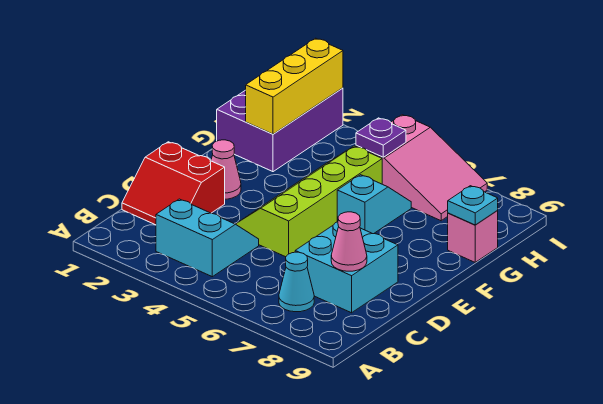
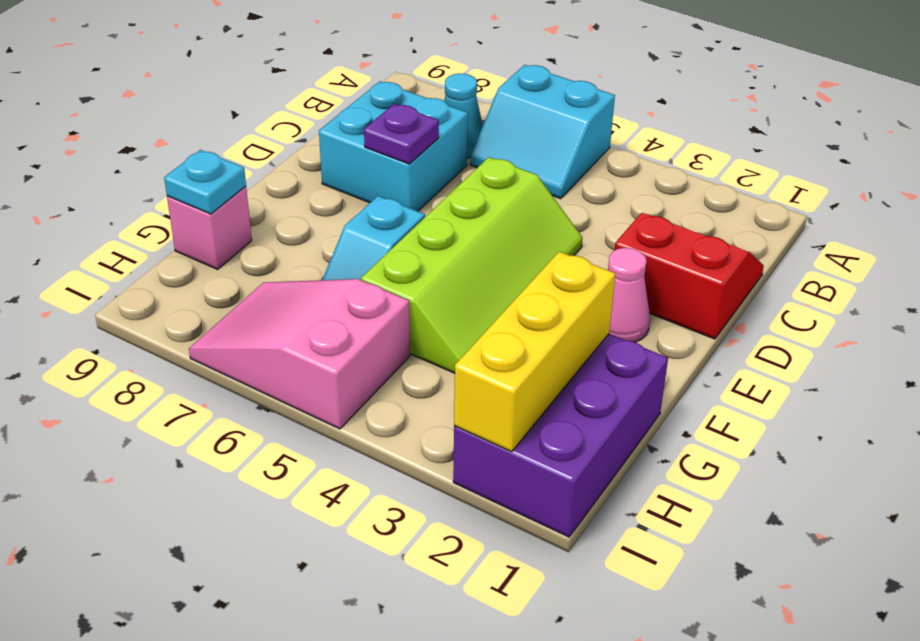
cyan 2x2 slope [156,199,259,277] -> cyan 2x2 slope moved to [470,65,615,199]
pink 1x1 cone [331,212,367,271] -> none
purple 1x1 plate [356,118,406,157] -> purple 1x1 plate moved to [364,104,439,164]

